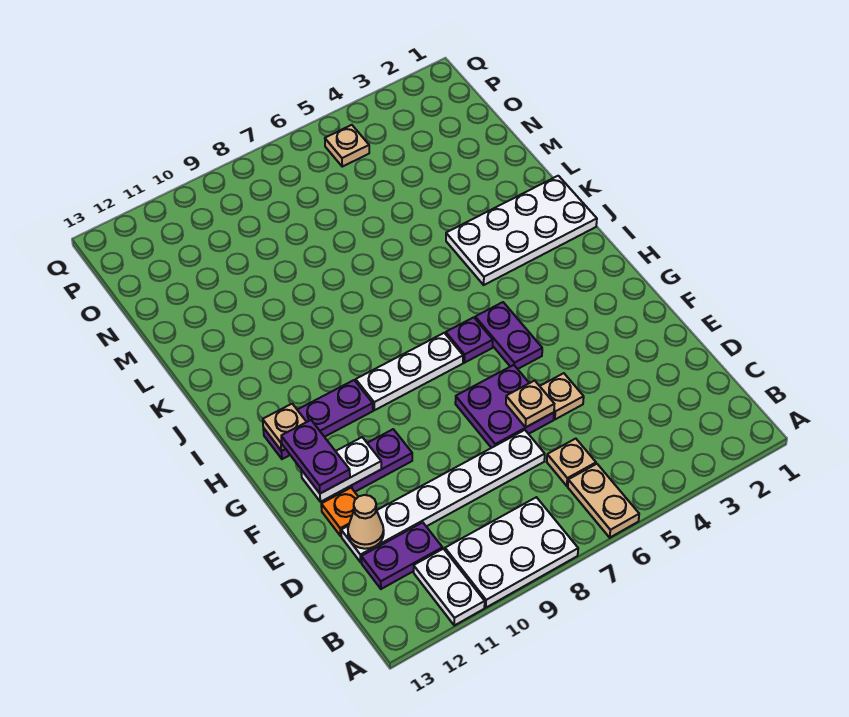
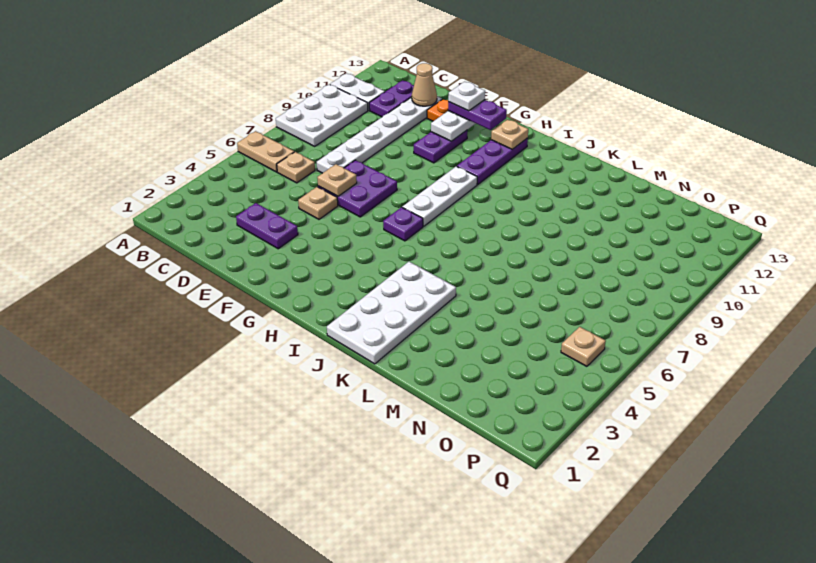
none -> white 1x1 plate [448,82,485,111]
purple 1x2 plate [475,302,542,369] -> purple 1x2 plate moved to [236,203,298,249]

